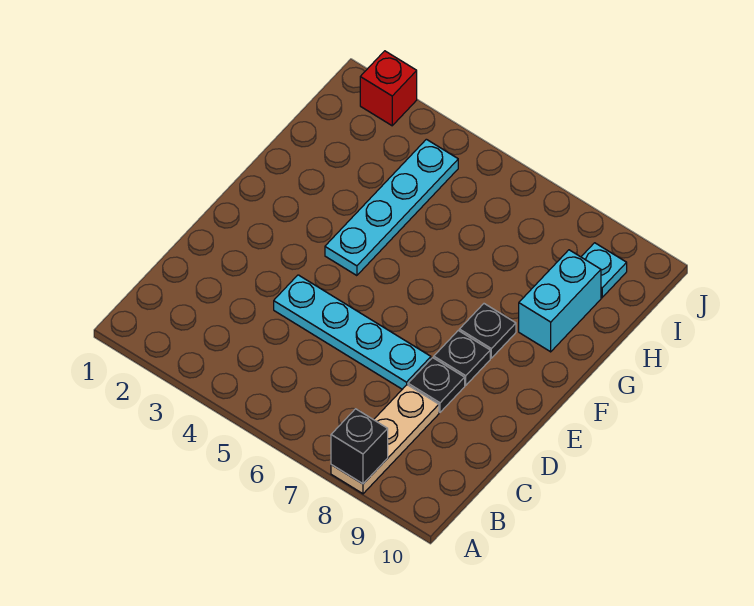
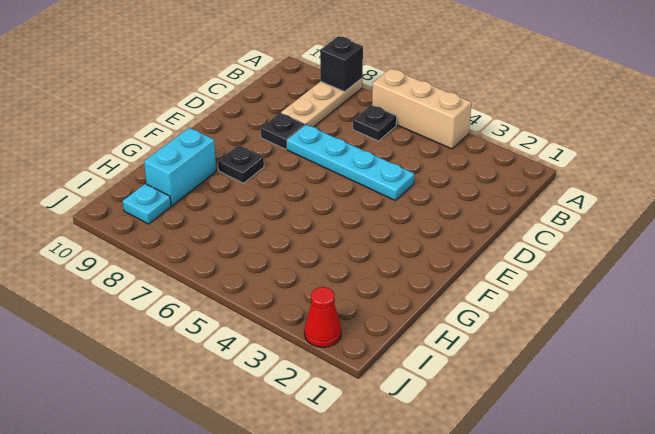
none -> tan 1x3 brick [372,69,472,149]
black 1x1 plate [434,331,490,385] -> black 1x1 plate moved to [353,105,397,141]
cyan 1x4 plate [325,139,458,276] -> none
red 1x1 brick [360,51,417,126] -> red 1x1 cone [304,287,341,347]

